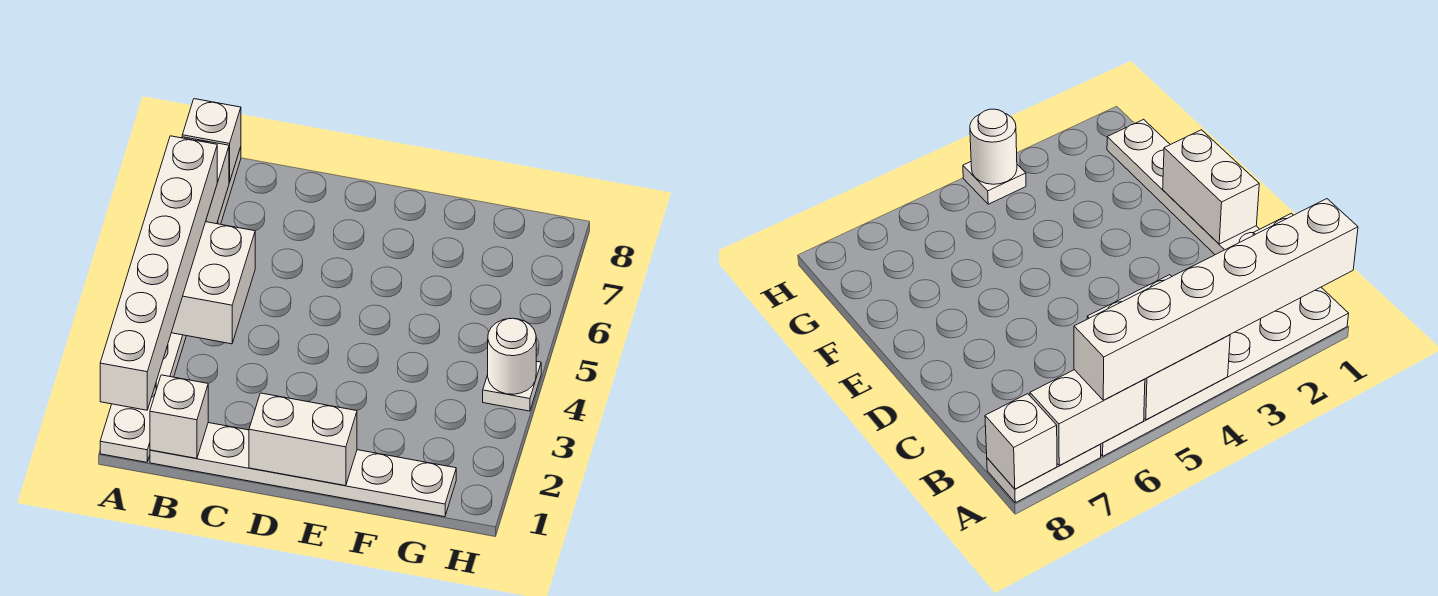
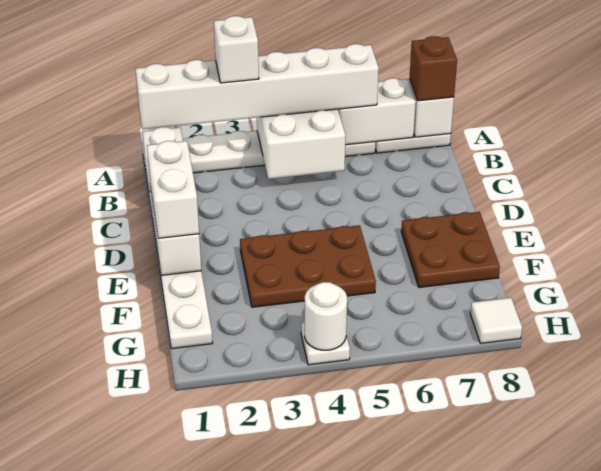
none -> white 1x1 brick [214,16,259,83]
none -> brown 1x1 brick [410,36,457,101]
none -> white 1x2 brick [147,141,199,238]
none -> brown 2x3 plate [240,225,376,307]
none -> brown 2x2 plate [401,212,500,287]
none -> white 1x1 tile [470,298,522,343]

